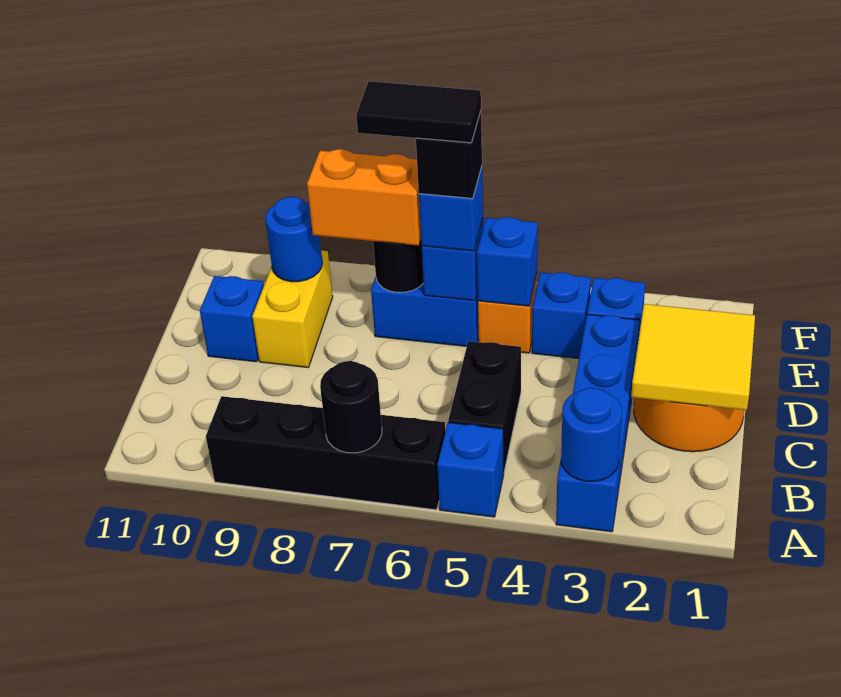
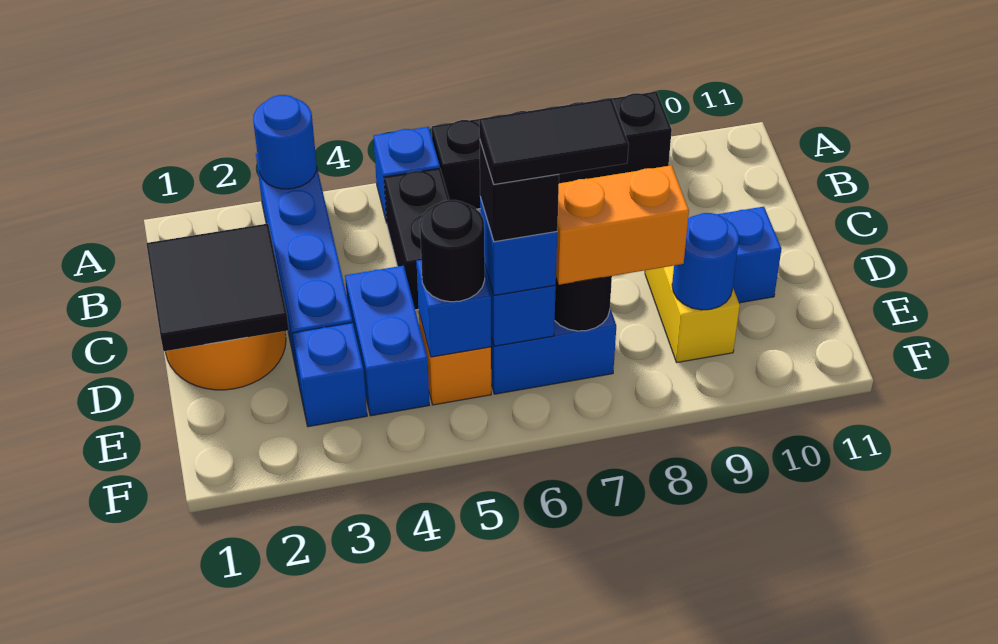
black 1x1 round brick [320,361,382,453] -> black 1x1 round brick moved to [420,200,485,302]
yellow 2x2 tile [631,304,755,410] -> black 2x2 tile [146,224,289,351]
blue 1x1 brick [532,272,591,359] -> blue 1x2 brick [345,266,429,416]

